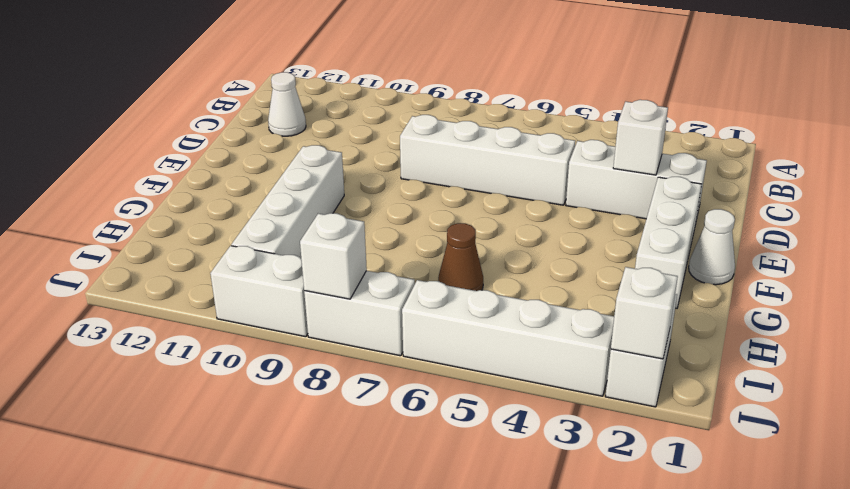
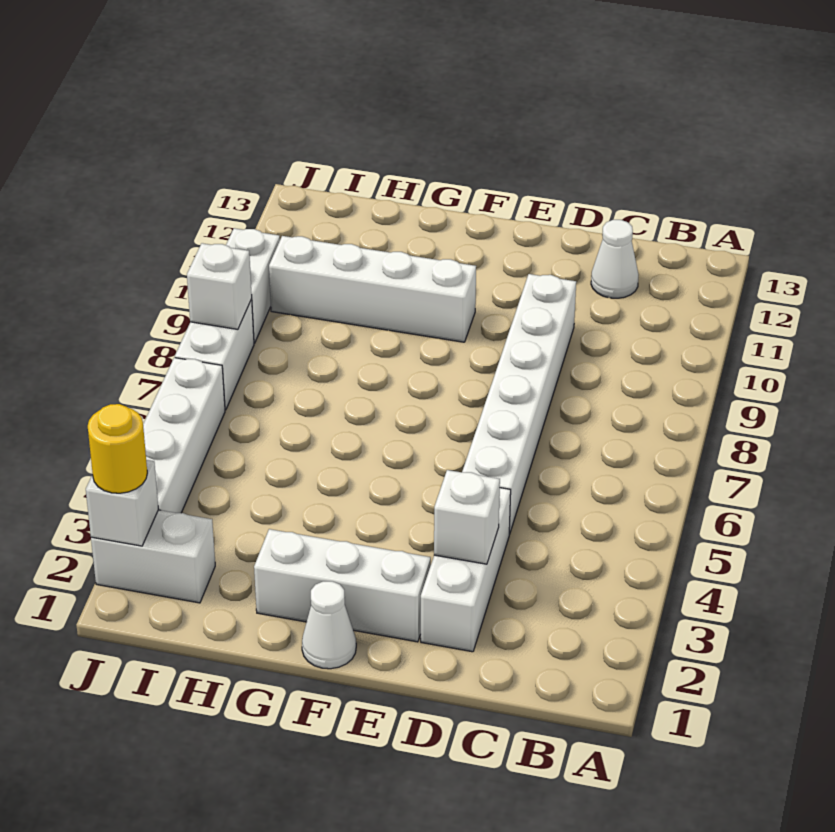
white 1x4 brick [400,115,575,205] -> white 1x6 brick [462,274,576,534]
brown 1x1 cone [438,223,483,291] -> none
none -> yellow 1x1 round brick [88,404,147,493]

